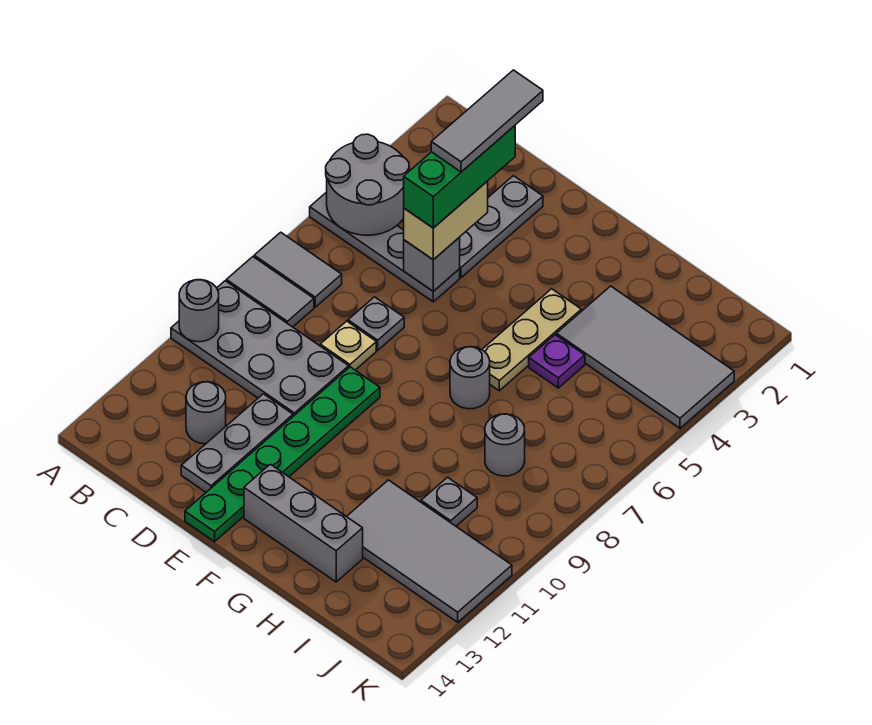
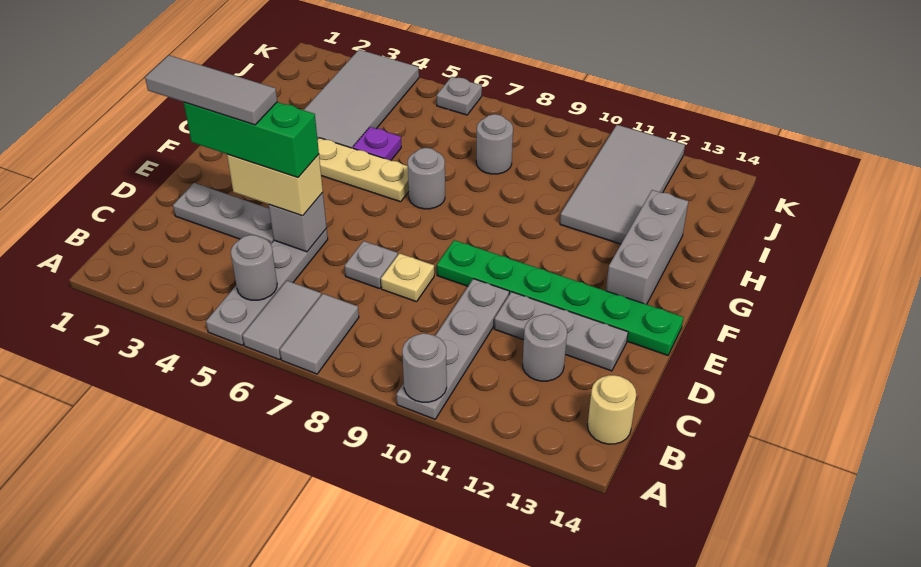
grey 2x2 round brick [326,134,409,235] -> grey 1x1 round brick [231,235,277,300]
grey 1x2 tile [226,257,314,327] -> grey 1x2 tile moved to [242,281,321,360]
grey 2x4 plate [171,281,349,416] -> grey 1x4 plate [396,279,509,419]
none -> tan 1x1 round brick [588,375,636,444]
grey 1x1 plate [421,477,477,526] -> grey 1x1 plate moved to [437,77,482,115]

